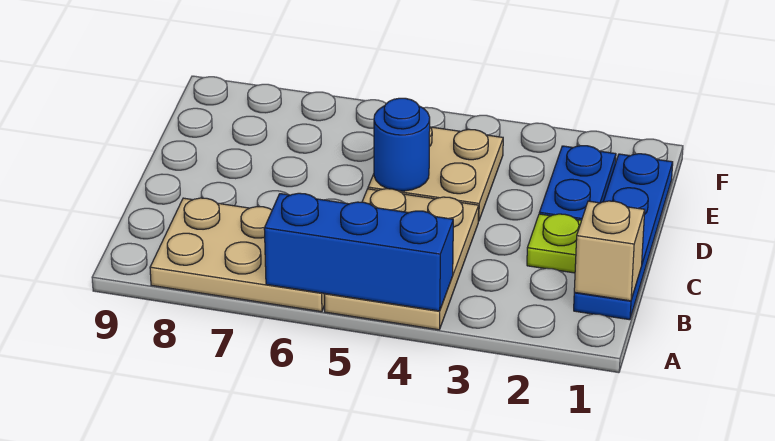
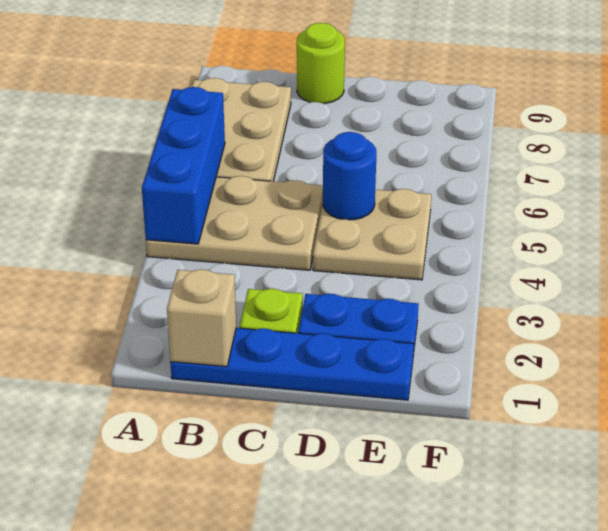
none -> lime 1x1 round brick [297,23,345,104]

